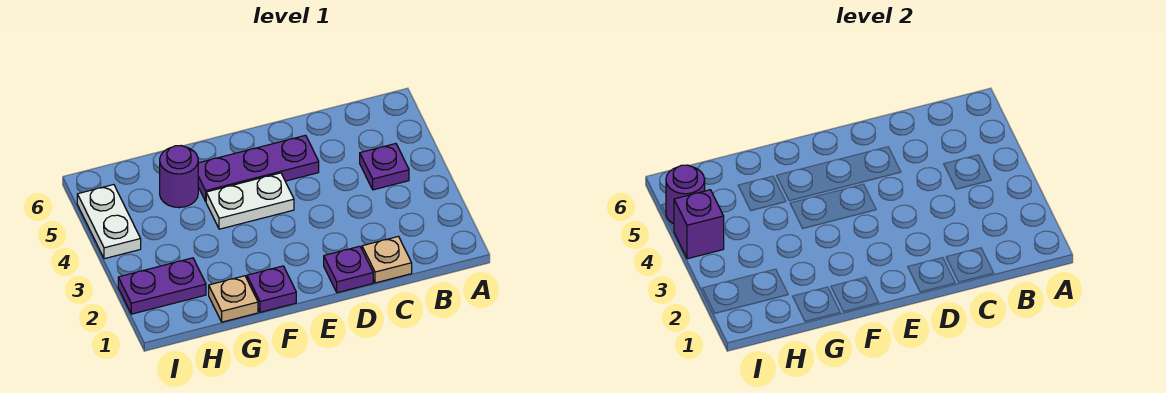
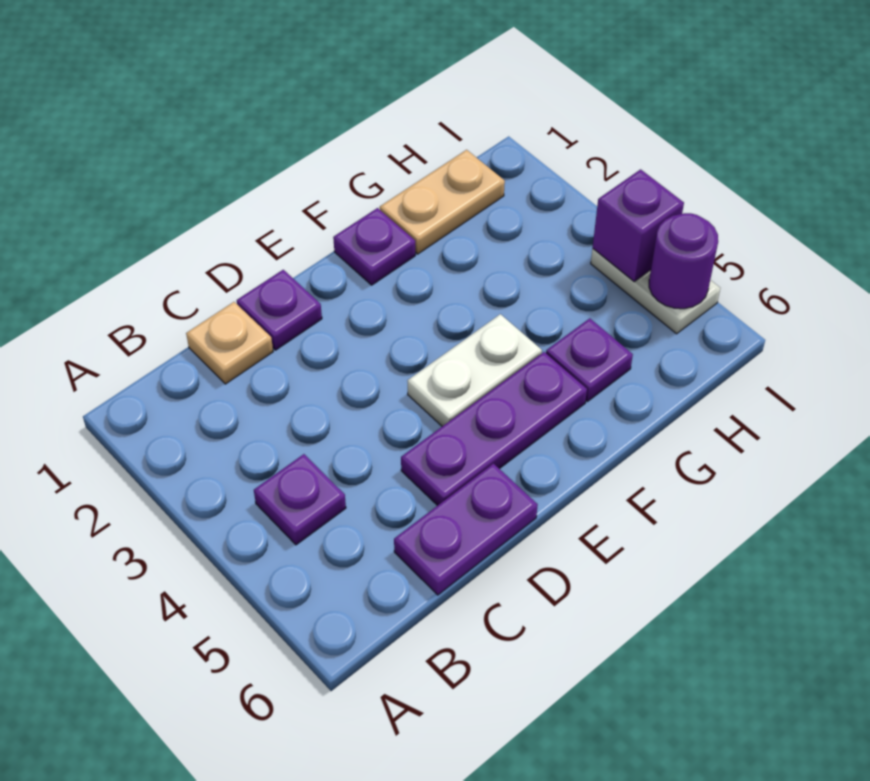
tan 1x1 plate [209,276,258,322] -> tan 1x2 plate [380,150,505,254]
purple 1x1 round brick [160,146,198,208] -> purple 1x1 plate [546,318,633,401]
purple 1x2 plate [118,258,206,314] -> purple 1x2 plate moved to [394,464,538,595]

